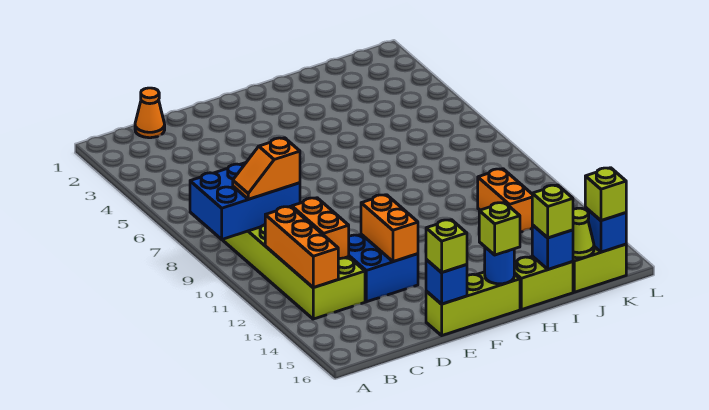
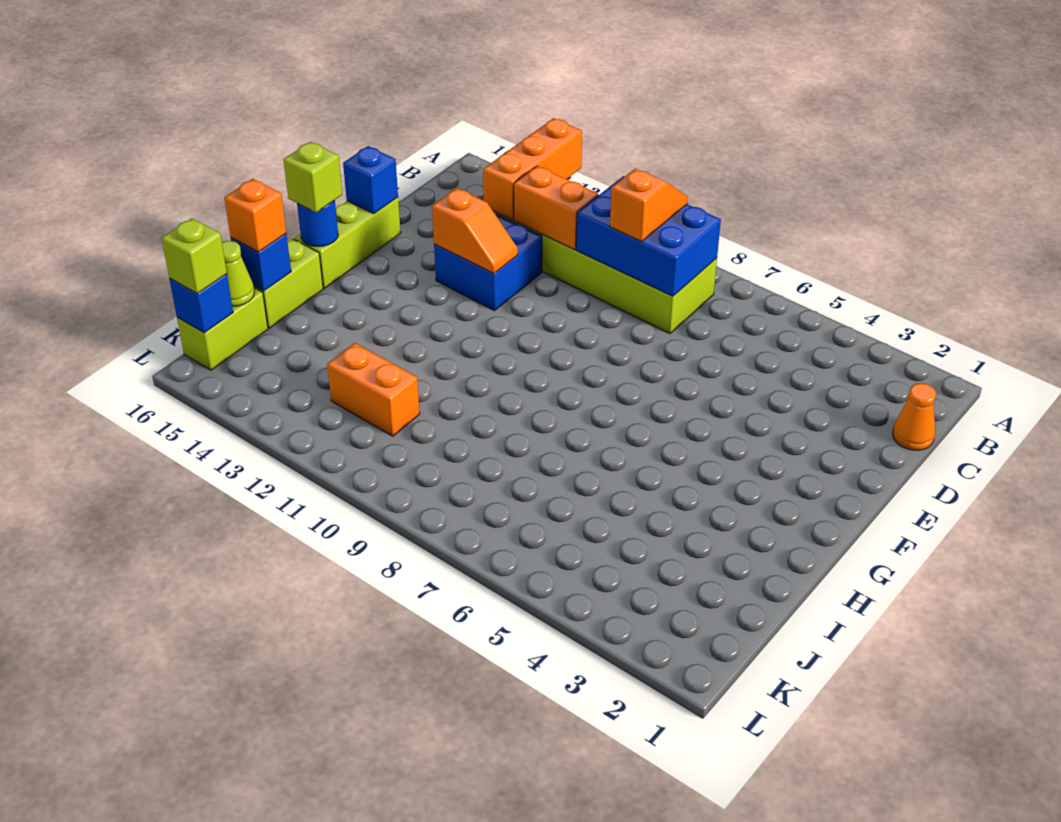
blue 2x3 brick [190,163,300,239] -> blue 2x3 brick turned to [576,176,721,296]
orange 1x3 brick [265,206,338,288] -> orange 1x3 brick turned to [483,118,582,220]
orange 1x2 brick [361,195,418,262] -> orange 1x2 slope [432,188,518,274]
lime 1x1 brick [426,220,467,273] -> none
lime 1x1 brick [532,185,573,238] -> orange 1x1 brick [224,179,286,252]

